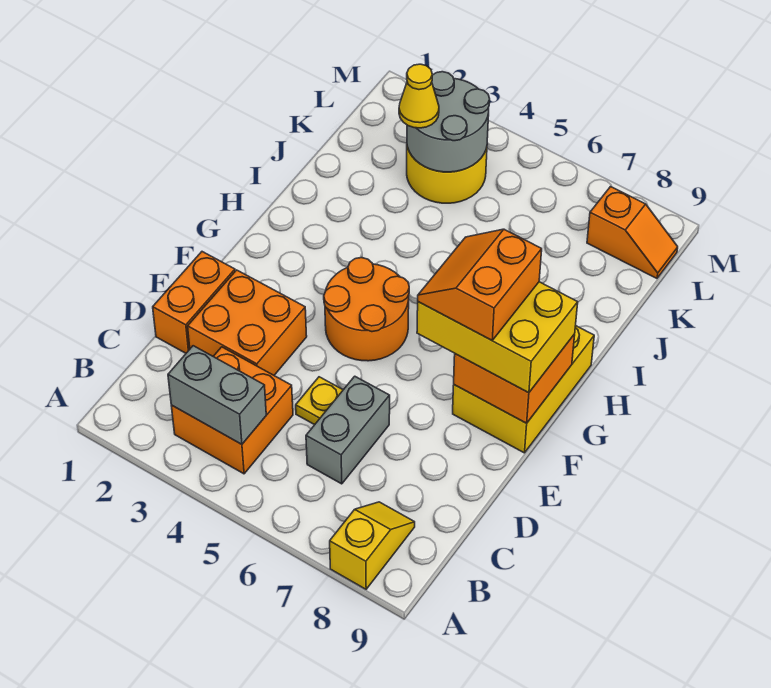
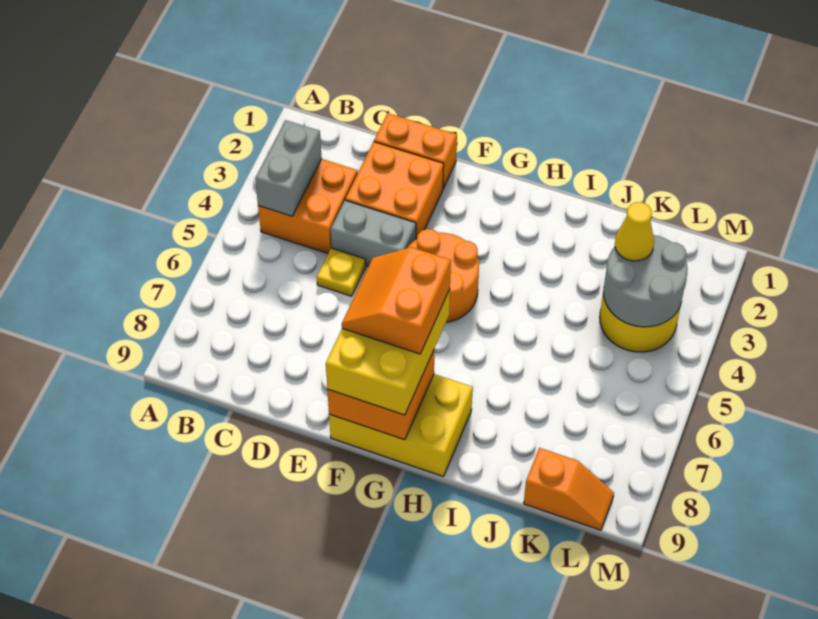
yellow 1x2 slope [330,502,415,589] -> none
grey 1x2 brick [306,376,390,484] -> grey 1x2 brick moved to [331,200,416,267]
orange 2x2 slope [418,229,542,340] -> orange 2x2 slope turned to [342,247,451,354]
orange 1x2 slope [587,187,678,278] -> orange 1x2 slope turned to [524,448,614,530]

